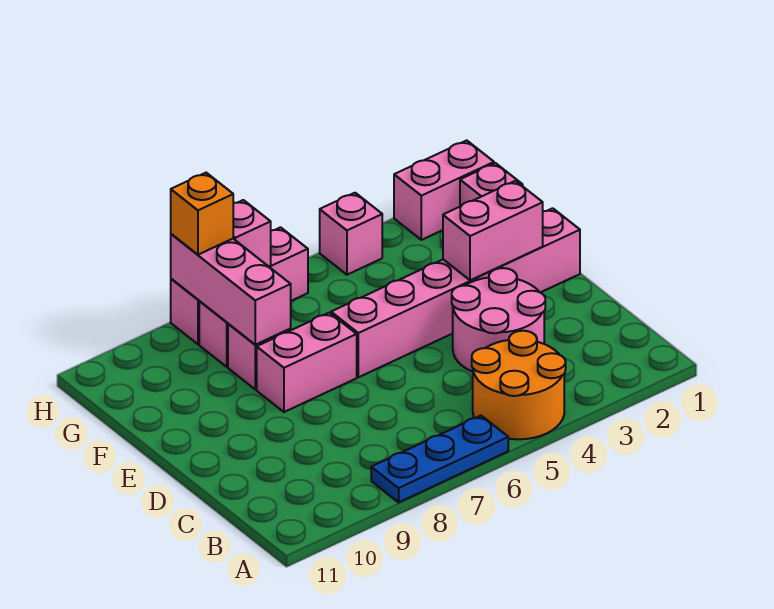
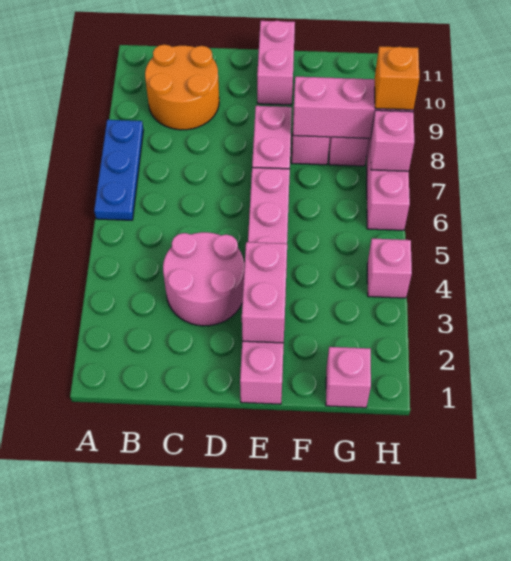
orange 2x2 round brick [472,331,566,439] -> orange 2x2 round brick moved to [145,45,219,130]
pink 1x2 brick [394,140,494,240] -> pink 1x2 brick moved to [257,21,295,105]

